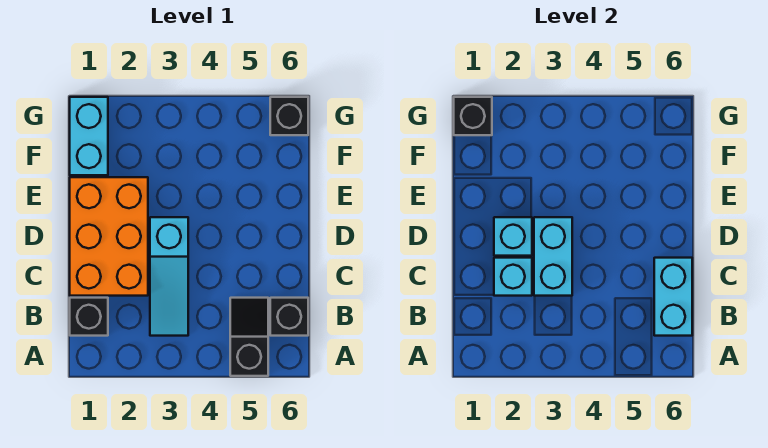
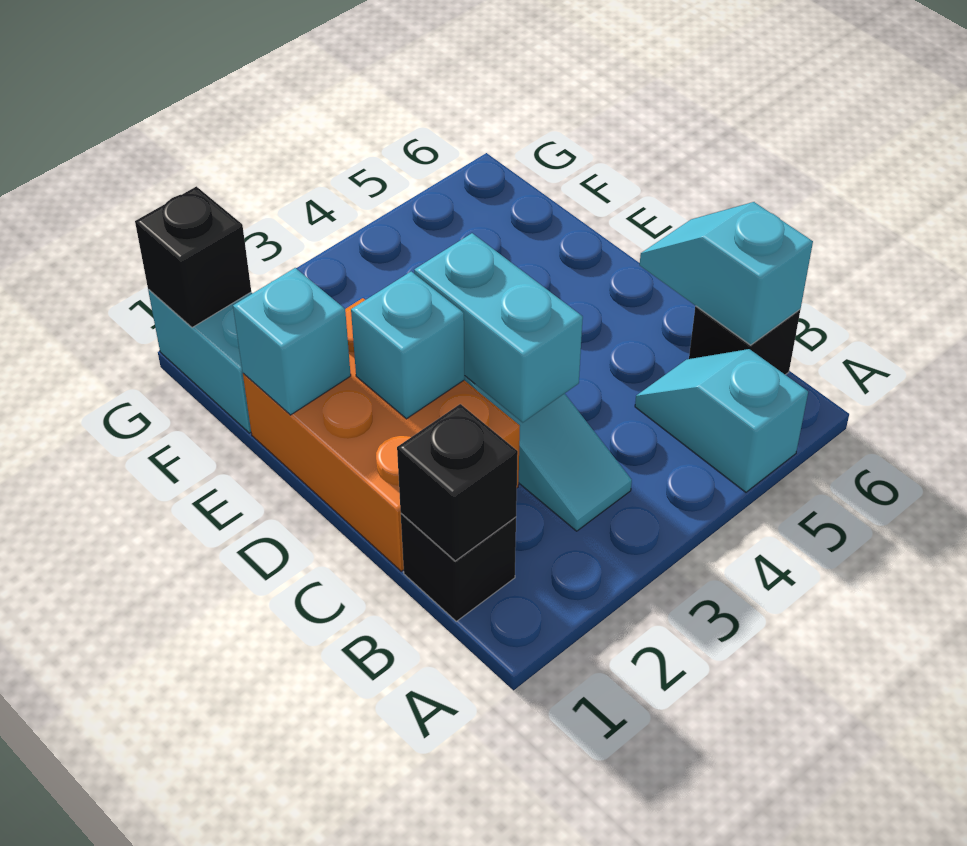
black 1x2 slope [230,298,268,376] -> cyan 1x2 slope [635,349,808,492]
cyan 1x2 brick [654,258,692,336] -> cyan 1x2 slope [640,202,813,345]
cyan 1x1 brick [494,258,532,296] -> cyan 1x1 brick moved to [233,268,351,415]
black 1x1 brick [270,97,308,135] -> black 1x1 brick moved to [397,404,518,561]

